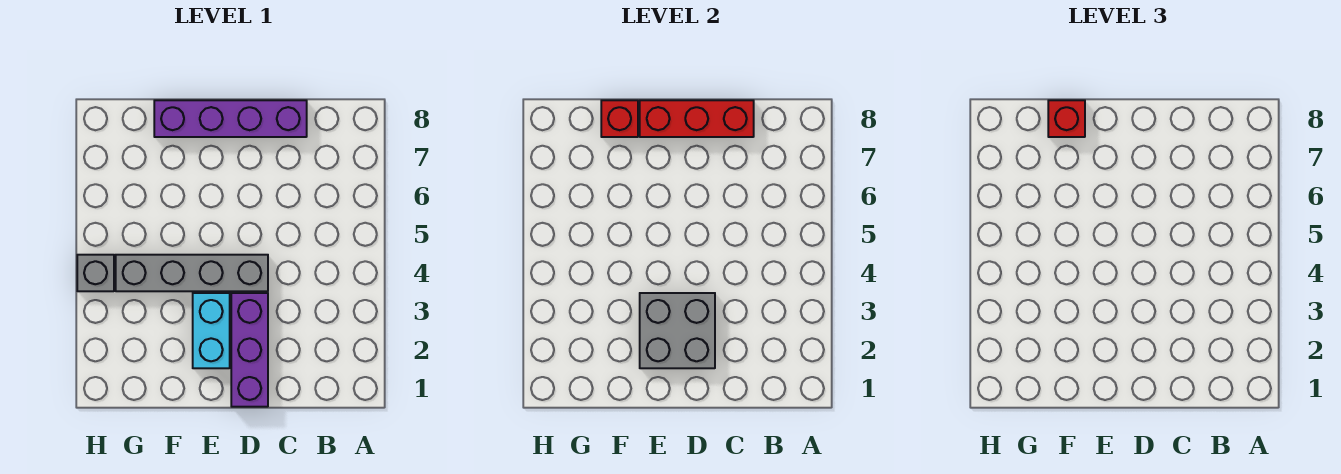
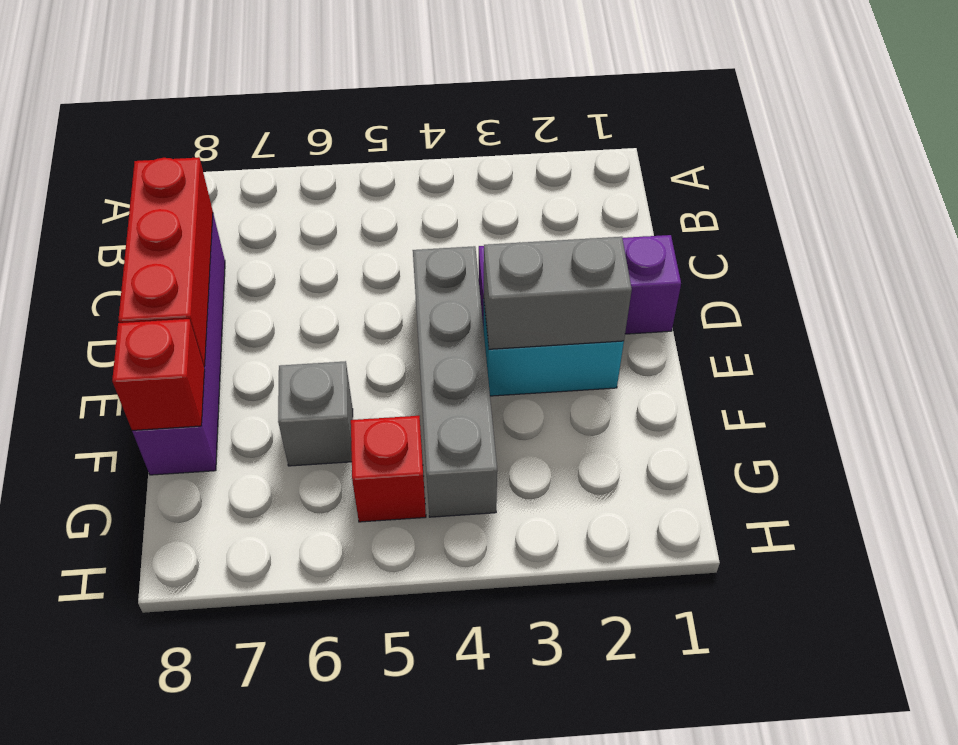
grey 2x2 brick [640,293,715,368] -> grey 1x2 brick [483,237,632,349]
red 1x1 brick [1048,100,1085,137] -> red 1x1 brick moved to [351,416,426,522]
grey 1x1 brick [77,255,114,291] -> grey 1x1 brick moved to [278,361,353,466]

